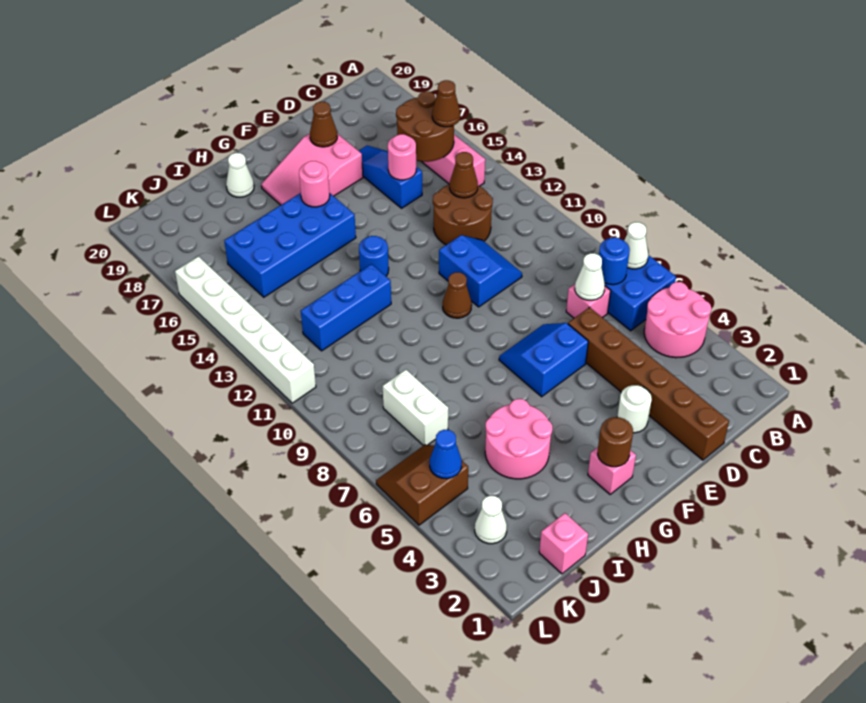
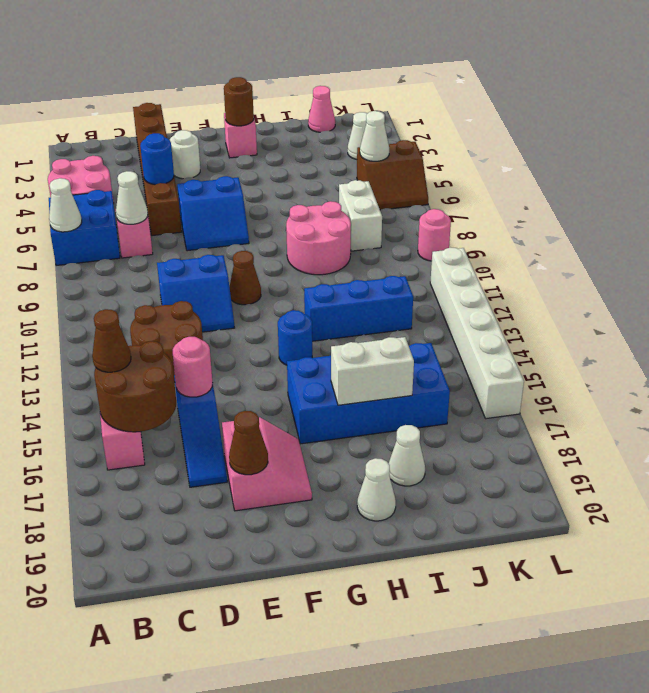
blue 1x1 round brick [599,238,630,285] -> blue 1x1 round brick moved to [140,133,174,185]
brown 1x1 cone [450,152,478,198] -> none
blue 2x2 slope [439,235,522,307] -> blue 2x2 slope turned to [157,255,234,332]
pink 2x3 slope [261,134,363,205] -> pink 2x2 slope [222,417,312,511]
pink 1x1 round brick [299,161,330,207] -> pink 1x1 round brick moved to [418,209,451,261]
pink 2x2 round brick [485,399,552,479] -> pink 2x2 round brick moved to [286,201,351,275]
none -> white 1x2 brick [331,337,414,405]
none -> white 1x1 cone [389,425,425,486]
pink 1x1 brick [539,513,588,574] -> pink 1x1 cone [308,86,335,132]
blue 1x1 cone [430,430,462,479] -> white 1x1 cone [360,111,389,161]

